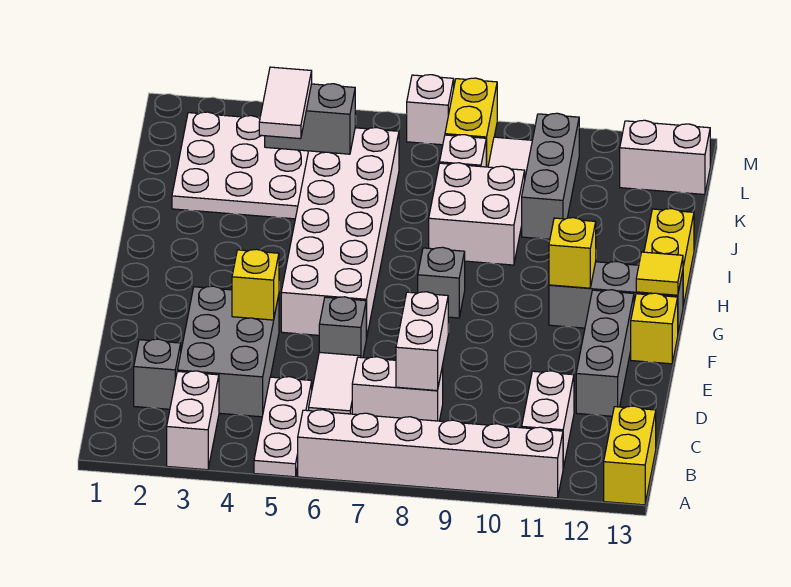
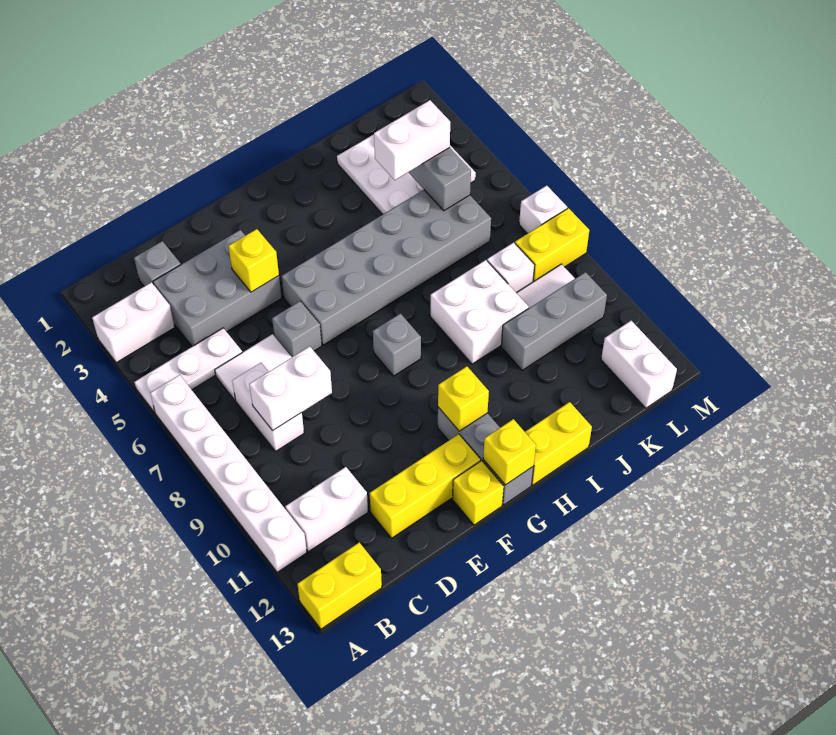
grey 1x3 brick [576,290,634,416] -> yellow 1x3 brick [370,434,481,538]
white 2x6 brick [281,128,399,339] -> grey 2x6 brick [282,190,491,345]
yellow 1x1 tile [636,252,683,295] -> yellow 1x1 brick [483,419,536,485]
white 1x2 tile [259,67,312,139] -> white 1x2 brick [374,100,450,180]

